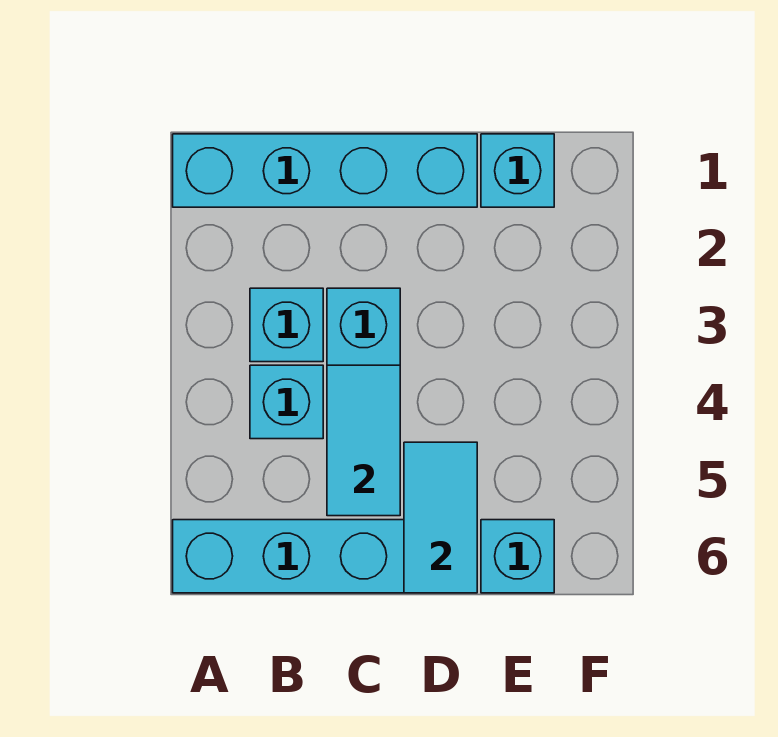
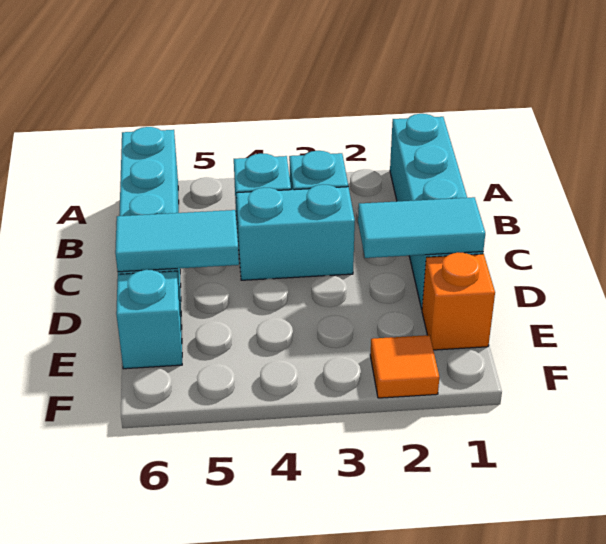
cyan 1x2 tile [327,365,400,516] -> cyan 1x2 tile moved to [358,197,485,258]
cyan 1x1 brick [481,134,554,207] -> orange 1x1 brick [422,253,495,350]
none -> orange 1x1 tile [370,335,439,398]

